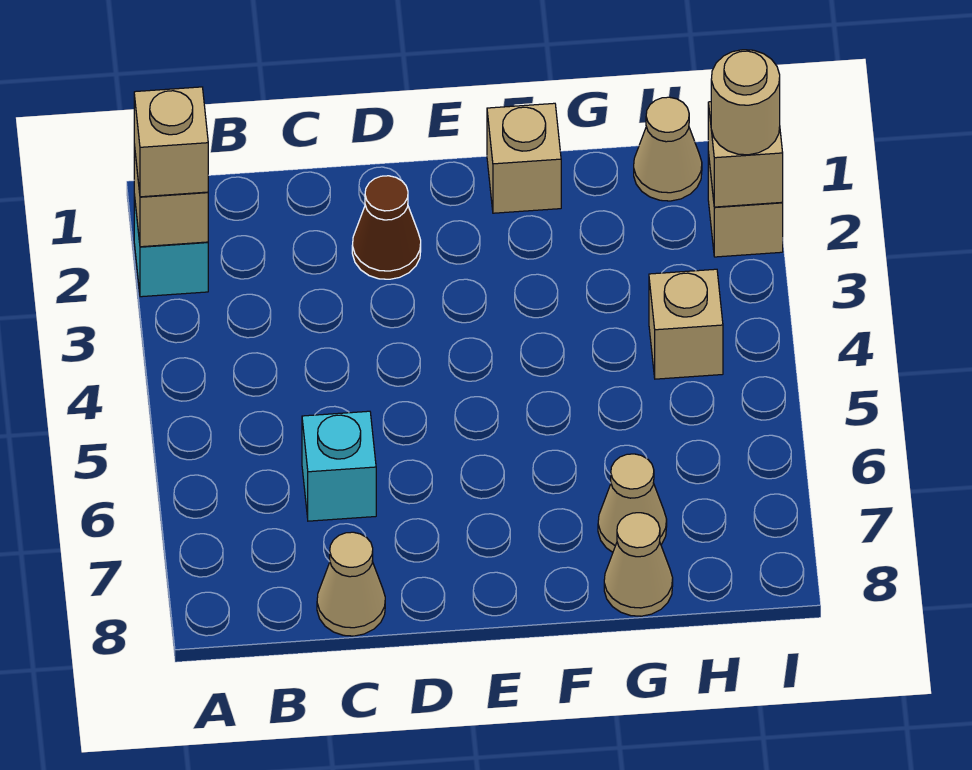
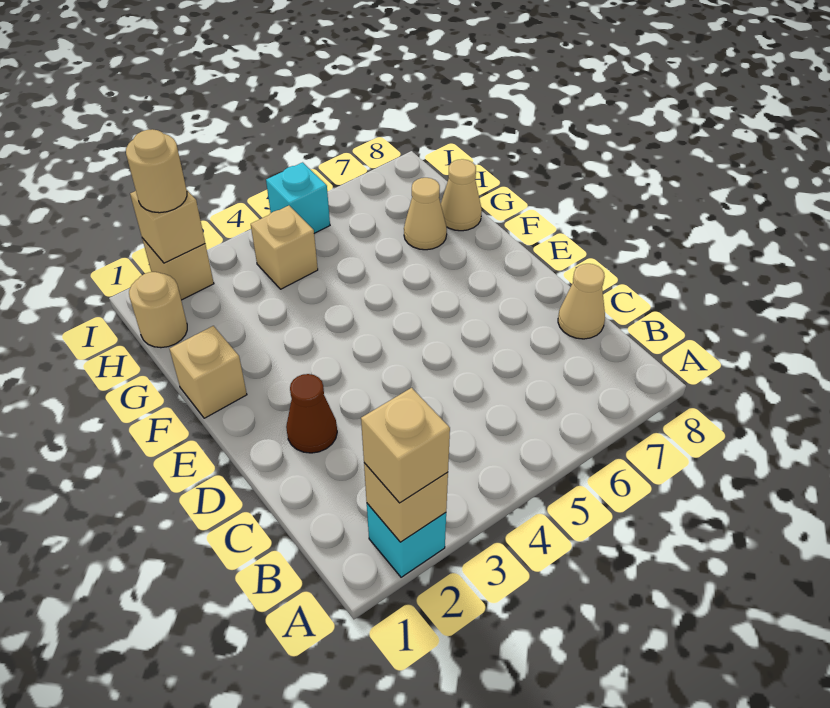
cyan 1x1 brick [302,411,376,521] -> cyan 1x1 brick moved to [266,162,330,233]
tan 1x1 cone [634,97,702,201] -> tan 1x1 round brick [129,272,187,348]

